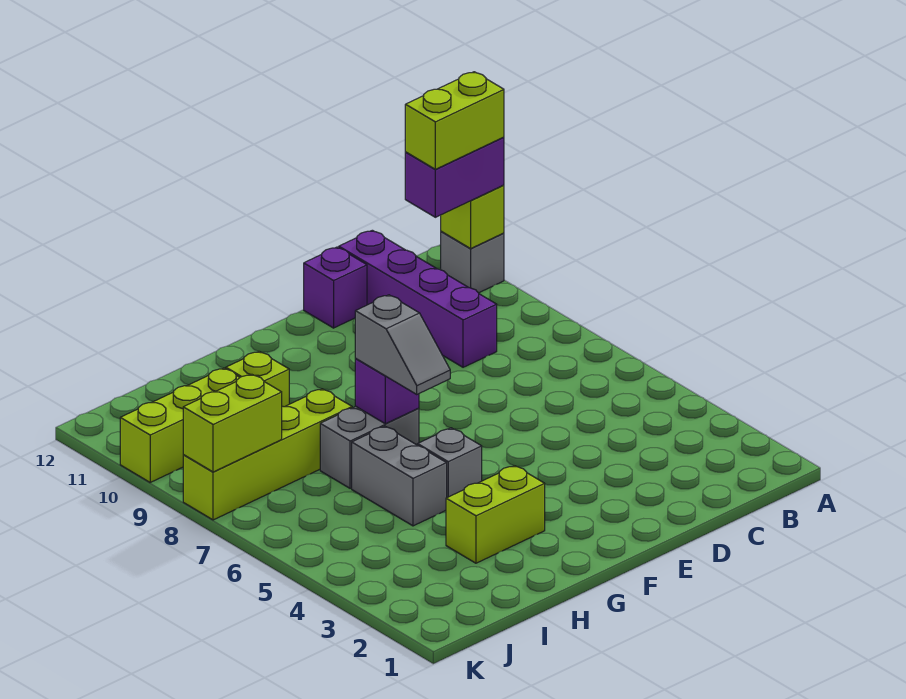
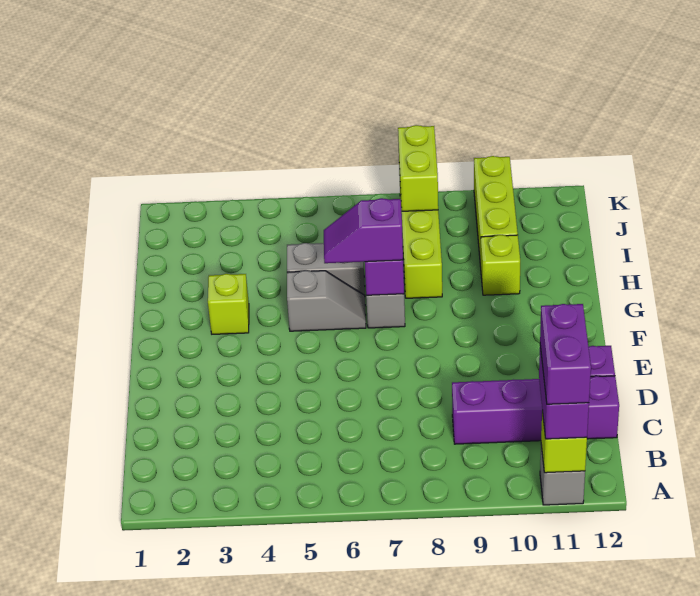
lime 1x2 brick [405,72,504,169] -> purple 1x2 brick [540,304,591,404]
lime 1x2 brick [446,466,545,563] -> lime 1x1 brick [208,274,249,334]
grey 1x2 slope [355,295,450,394] -> purple 1x2 slope [324,198,403,263]

